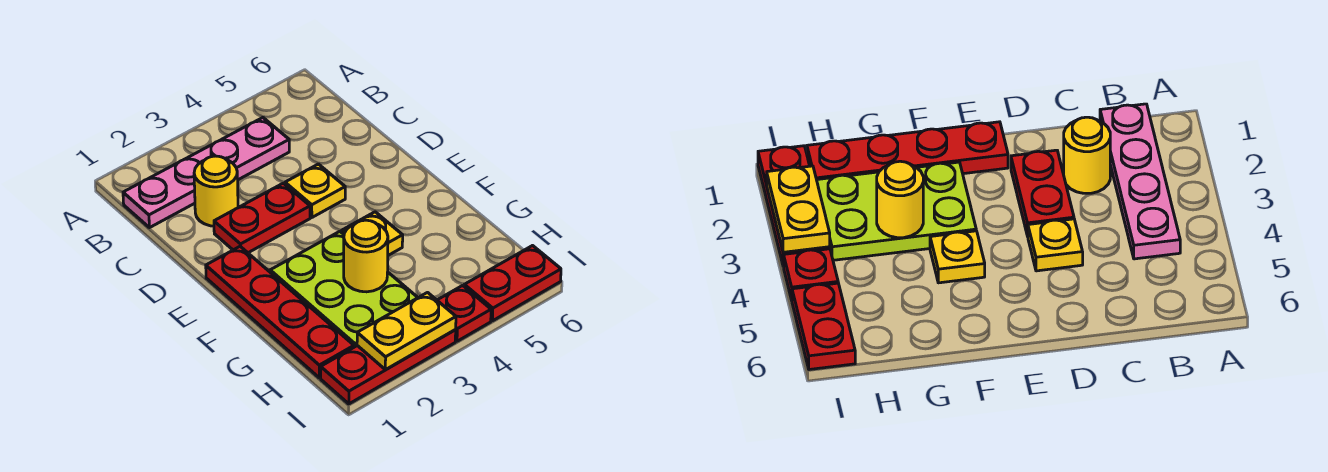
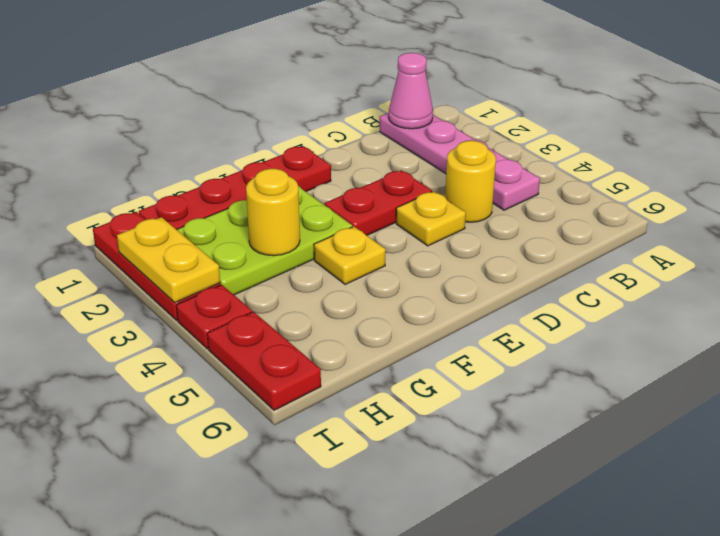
none -> pink 1x1 cone [389,53,433,129]
yellow 1x1 round brick [194,156,238,226] -> yellow 1x1 round brick moved to [445,141,496,222]
red 1x2 plate [214,183,310,253] -> red 1x2 plate turned to [324,170,432,235]

